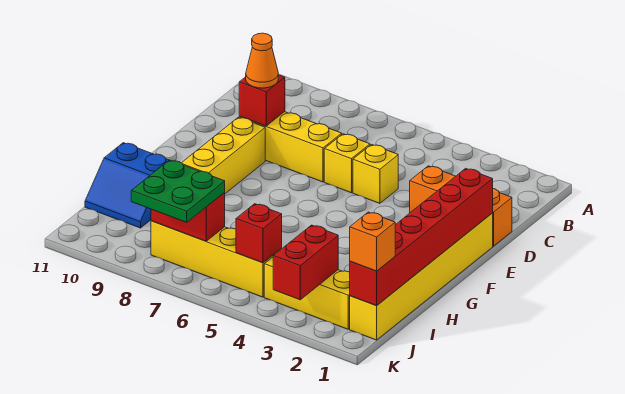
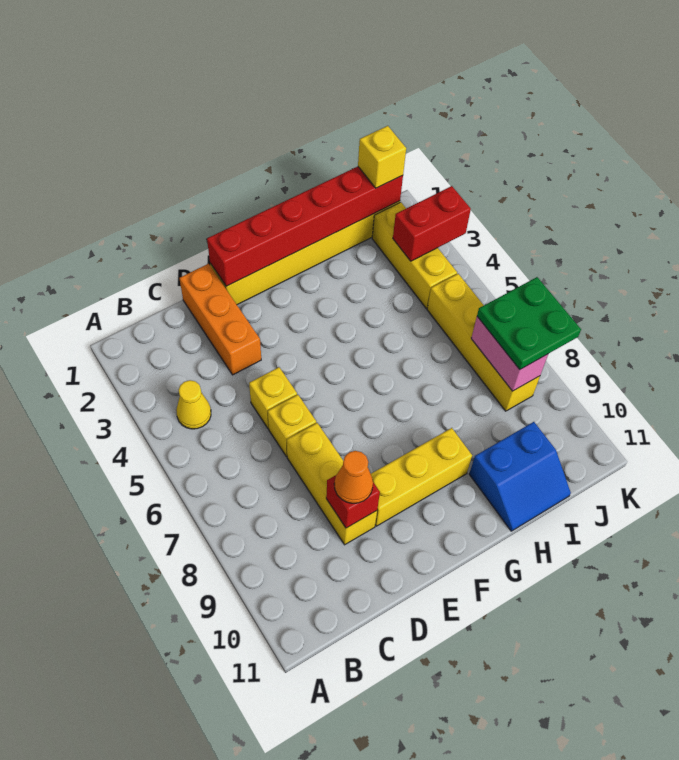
none -> yellow 1x1 cone [176,380,211,429]
blue 2x2 slope [85,143,169,228] -> blue 2x2 slope turned to [469,422,571,531]
orange 1x1 brick [350,212,395,271] -> yellow 1x1 brick [358,126,406,188]
red 1x1 brick [236,204,282,263] -> none
red 1x2 brick [151,193,225,241] -> pink 1x2 brick [471,317,548,391]

